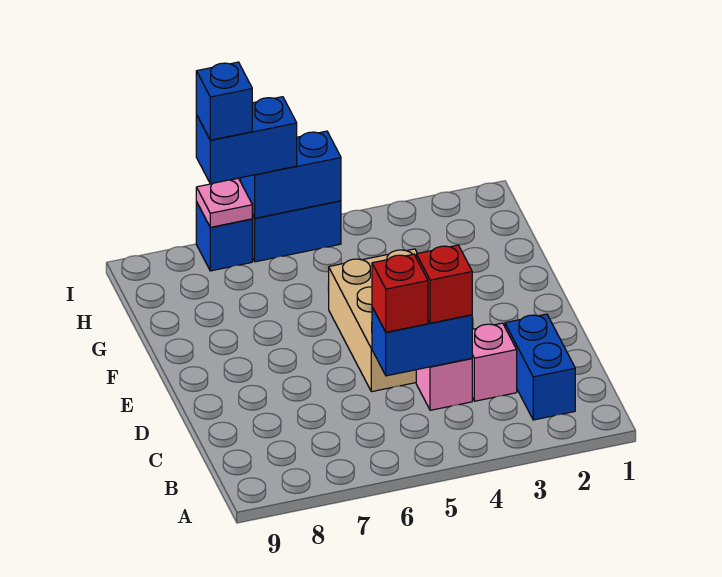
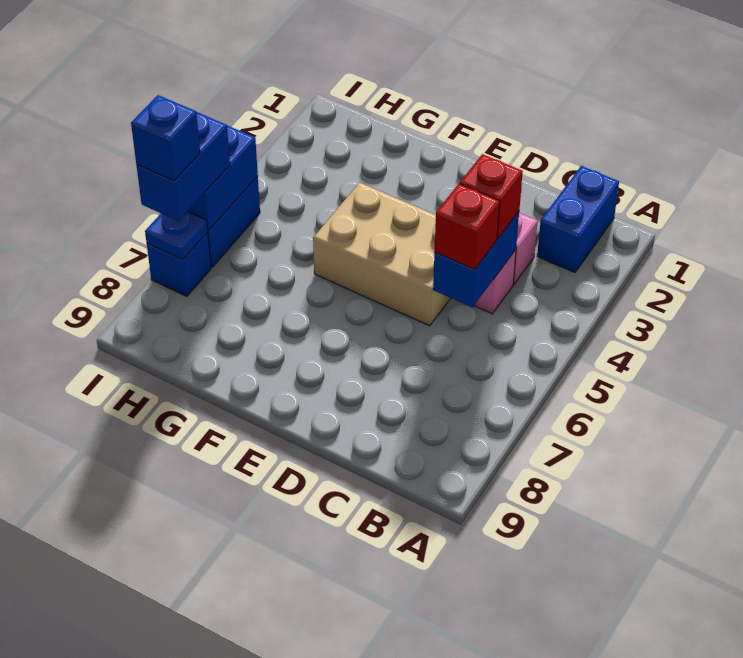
blue 1x2 brick [505,314,575,420] -> blue 1x2 brick turned to [537,166,619,273]
pink 1x1 plate [196,178,252,227] -> blue 1x1 plate [145,212,208,260]

